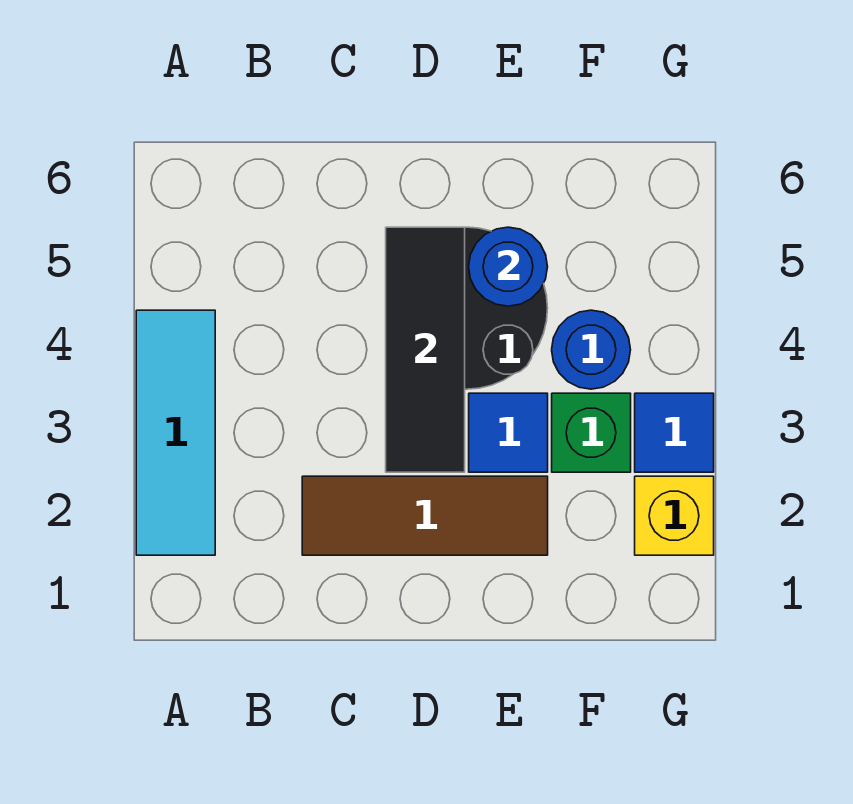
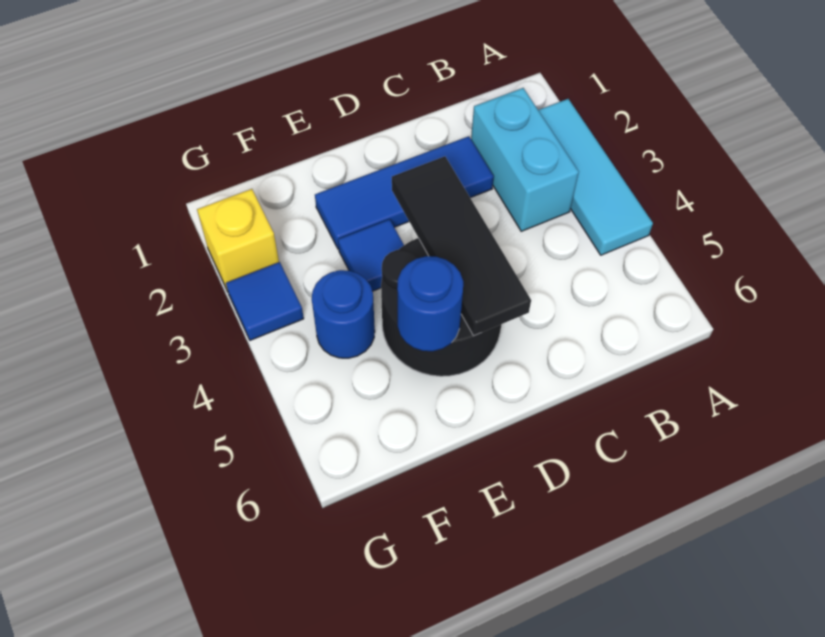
none -> cyan 1x2 brick [471,88,579,231]
brown 1x3 tile [302,476,548,555] -> blue 1x3 tile [315,136,494,249]
green 1x1 brick [552,393,631,472] -> none

